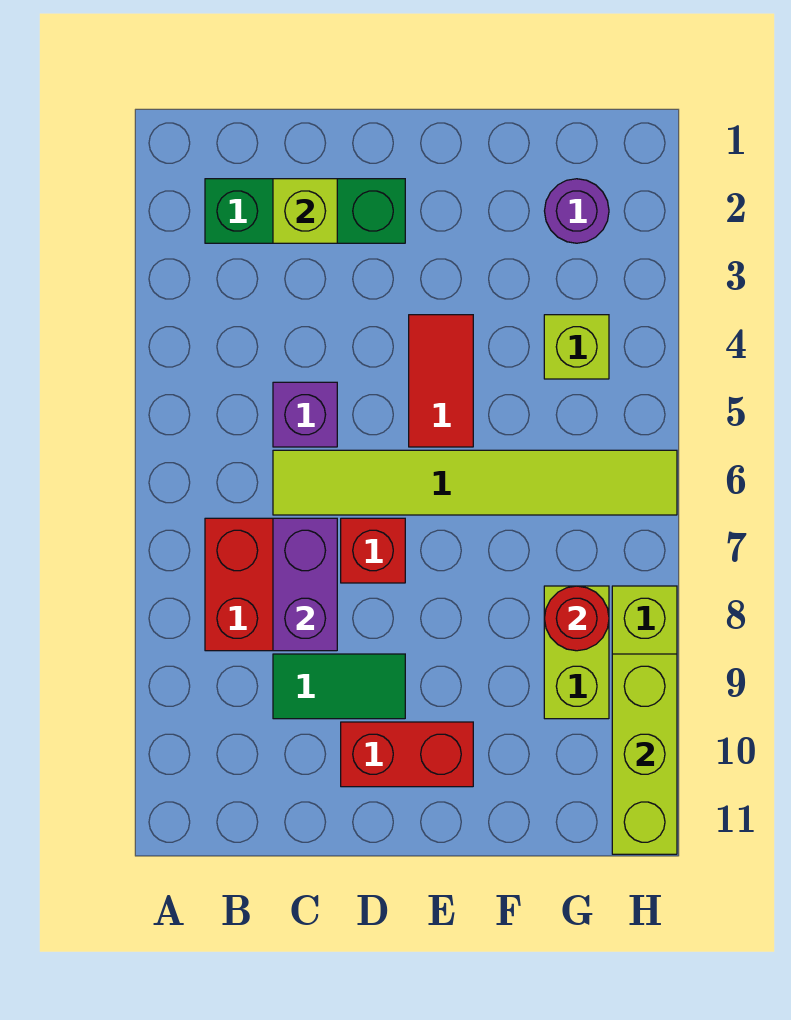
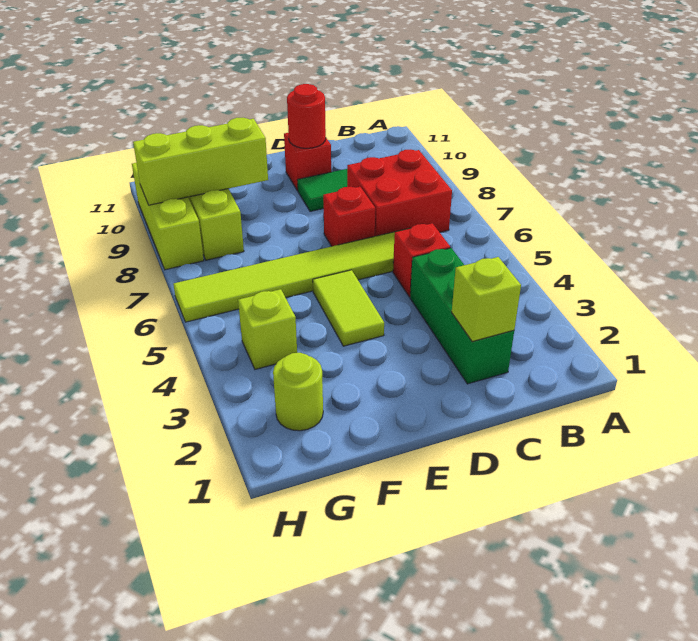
green 1x3 brick [205,179,405,243] -> green 1x3 brick turned to [410,248,514,384]
purple 1x1 brick [273,382,337,447] -> red 1x1 brick [393,223,450,297]
purple 1x2 brick [273,518,337,651] -> none
red 1x2 brick [341,722,473,787] -> red 1x1 brick [284,133,331,191]
red 1x2 tile [409,315,473,447] -> lime 1x2 tile [313,270,384,346]
purple 1x1 round brick [545,179,609,243] -> lime 1x1 round brick [273,353,323,431]
red 1x1 round brick [544,586,609,651] -> red 1x1 round brick moved to [287,84,326,148]
lime 1x3 brick [612,654,677,854] -> lime 1x3 brick turned to [133,118,268,205]

